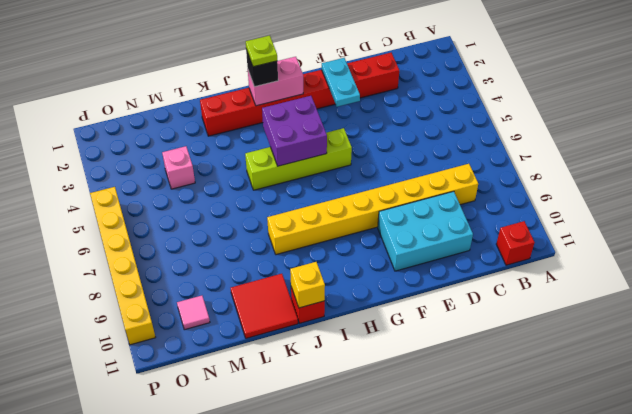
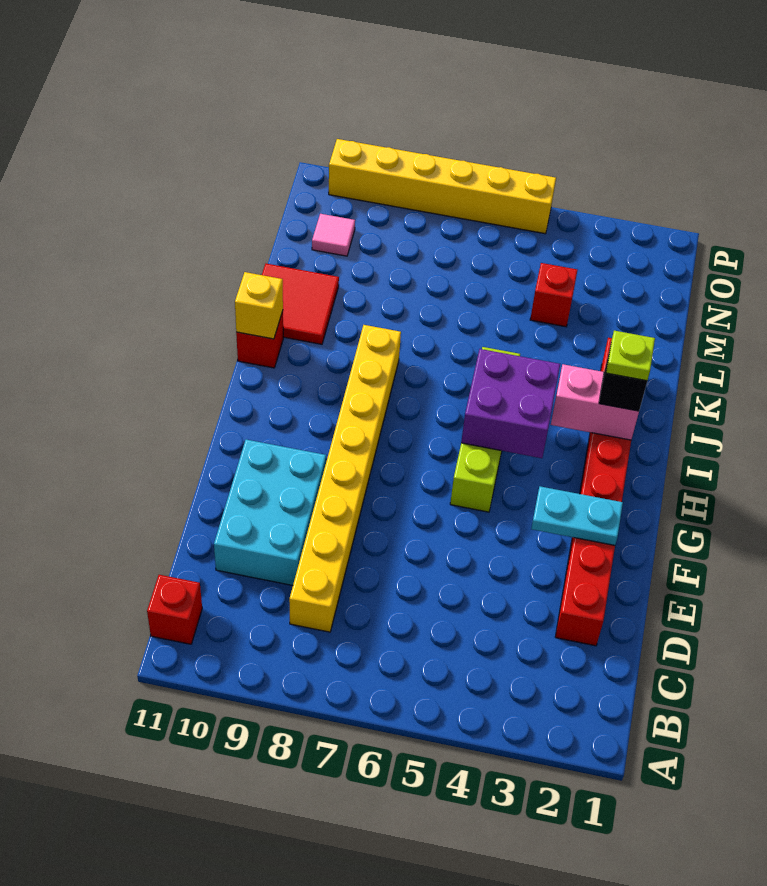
pink 1x2 brick [248,57,303,106] -> pink 1x2 brick turned to [551,364,639,440]
pink 1x1 brick [162,146,195,189] -> red 1x1 brick [530,263,577,327]

